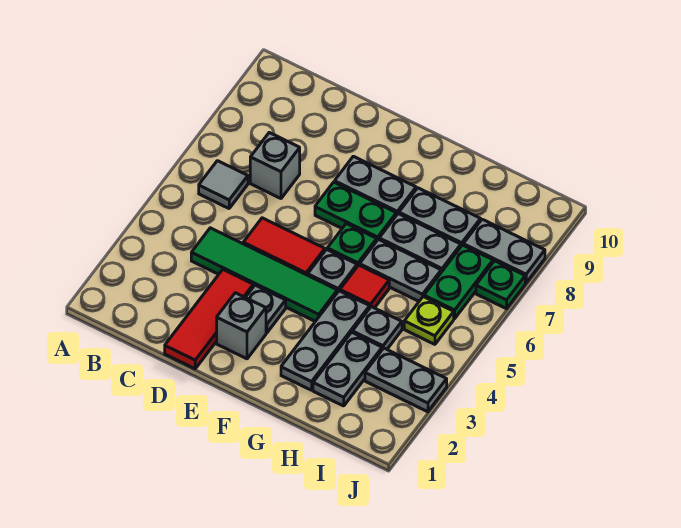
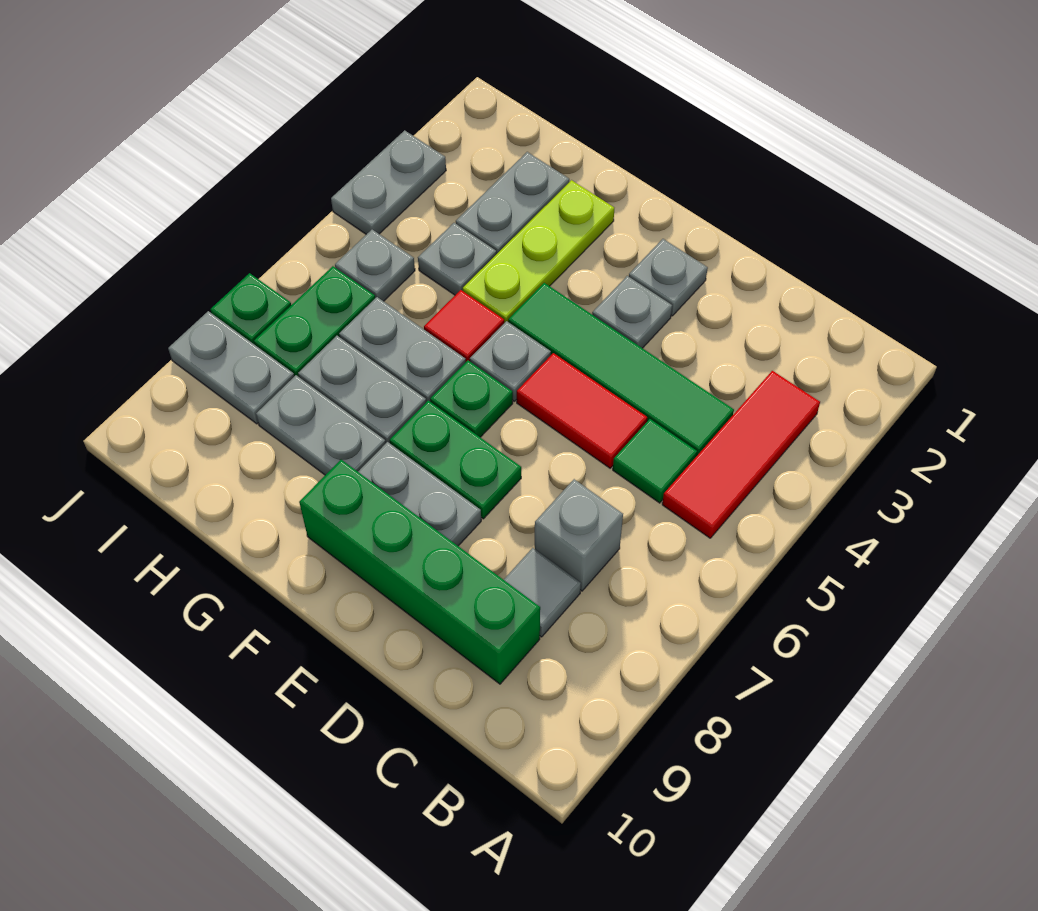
grey 1x1 tile [199,161,248,208] -> grey 1x1 tile moved to [504,548,581,637]
none -> green 1x1 tile [613,419,697,503]
none -> green 1x4 brick [299,460,540,684]
red 1x3 tile [165,270,253,369] -> red 1x3 tile moved to [662,371,820,538]
grey 1x1 brick [217,293,266,359] -> grey 1x1 plate [629,239,708,316]
grey 1x3 plate [281,291,370,390] -> lime 1x3 plate [463,180,614,323]
grey 1x2 plate [365,348,447,412] -> grey 1x2 plate turned to [331,130,446,234]
lime 1x1 plate [404,297,454,344] -> grey 1x1 plate [335,230,415,301]

